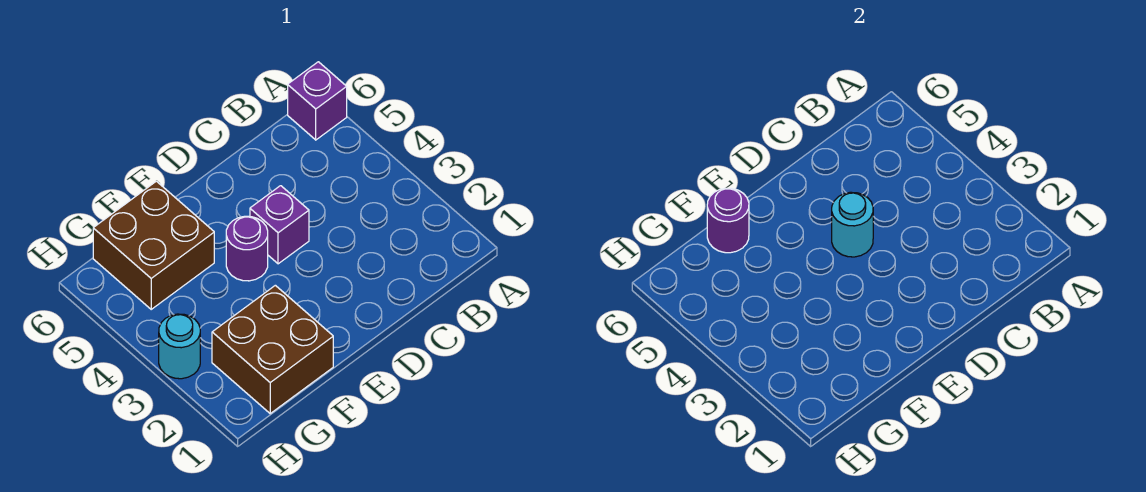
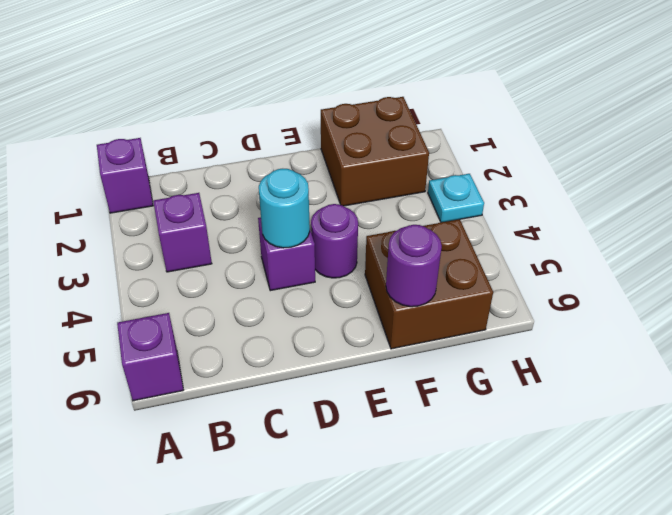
none -> purple 1x1 brick [97,138,153,213]
none -> purple 1x1 brick [153,193,212,272]
cyan 1x1 round brick [159,314,200,379] -> cyan 1x1 plate [428,174,484,222]

